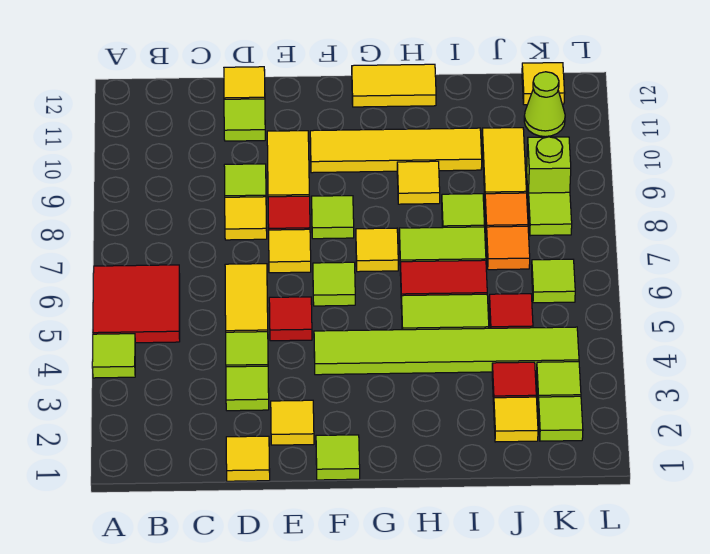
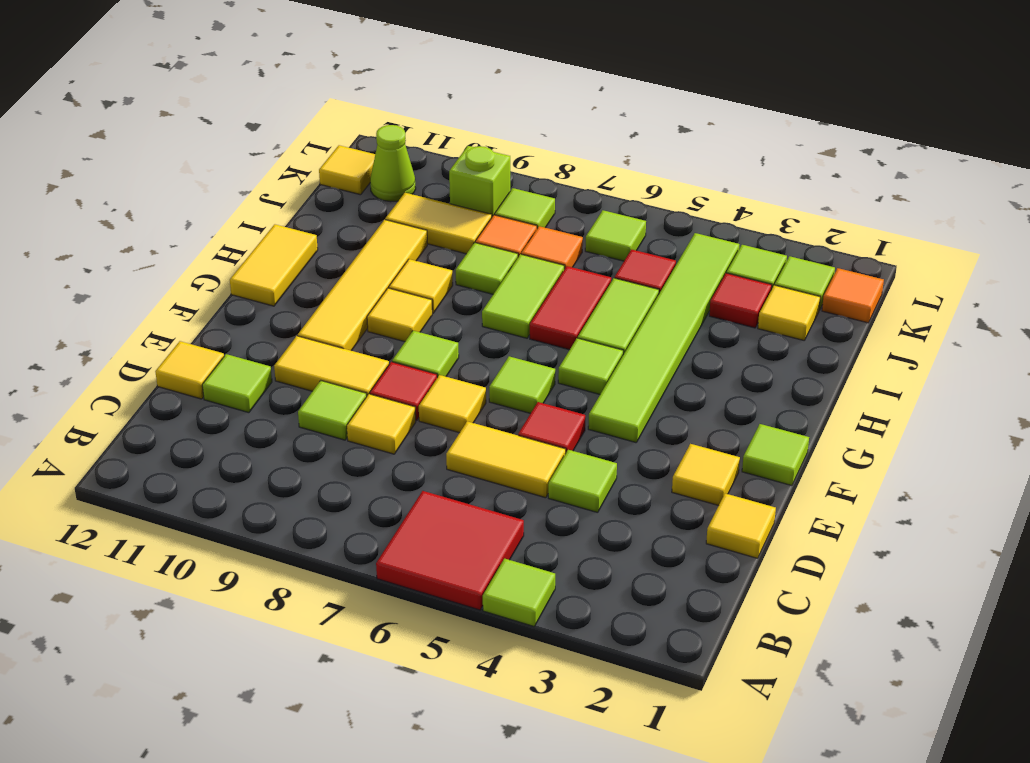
lime 1x1 tile [226,366,269,411] -> lime 1x1 tile moved to [558,338,623,394]
yellow 1x1 tile [356,228,398,272] -> yellow 1x1 tile moved to [367,288,432,342]
none -> orange 1x1 tile [822,268,884,323]

